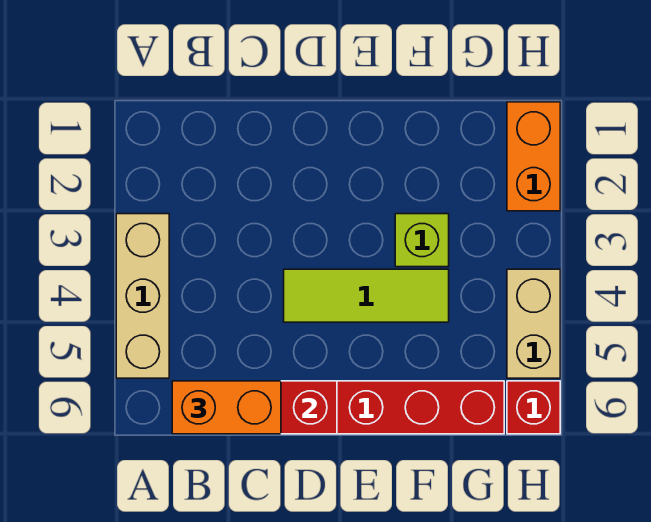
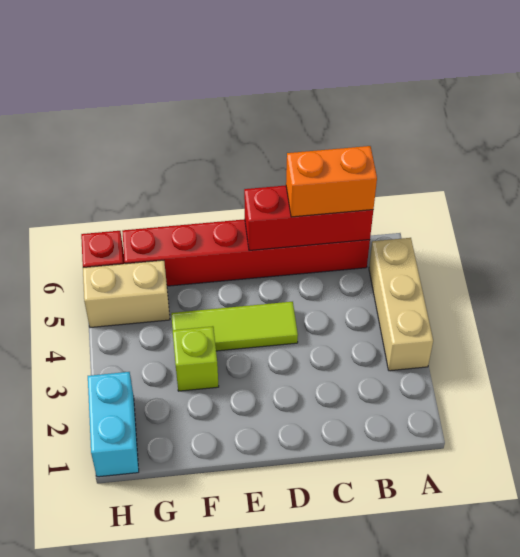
orange 1x2 brick [507,102,560,211] -> cyan 1x2 brick [88,372,139,477]
tan 1x2 brick [507,269,560,378] -> tan 1x2 brick turned to [83,260,170,328]

